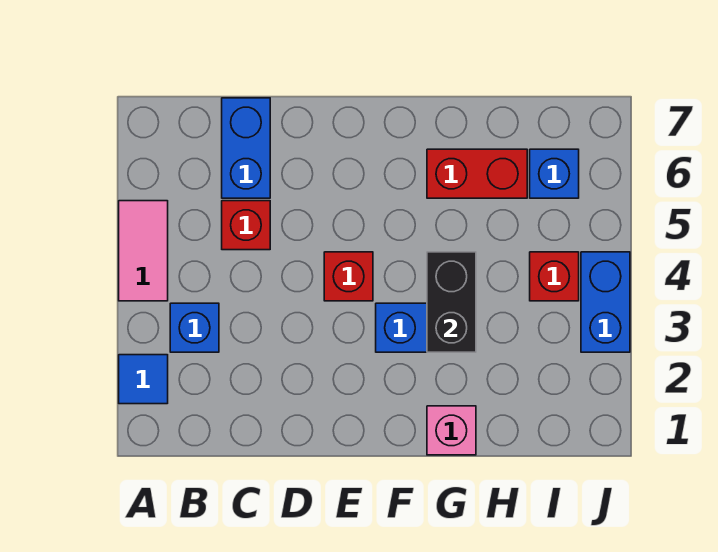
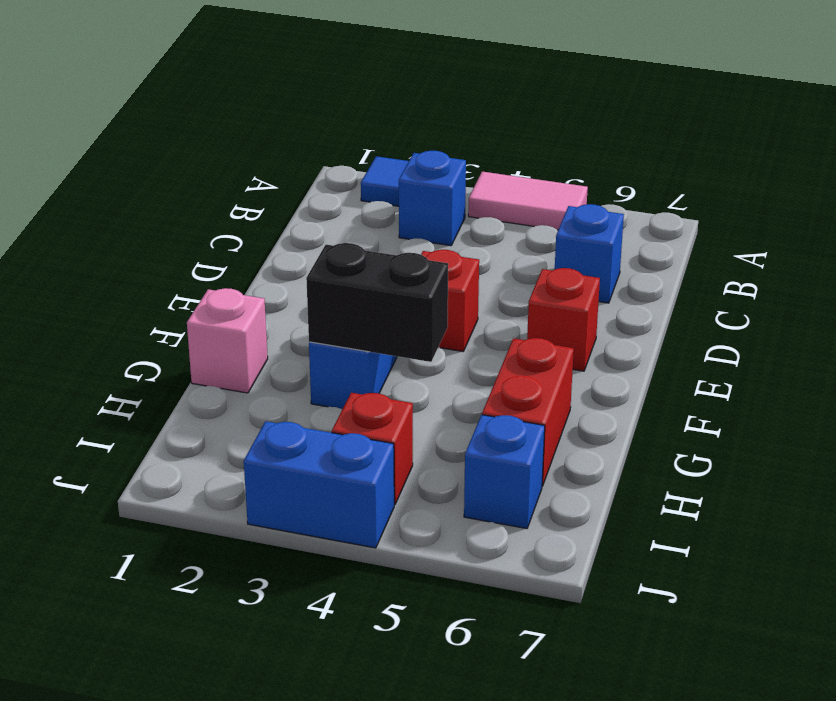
red 1x1 brick [222,201,270,250] -> red 1x1 brick moved to [527,268,600,371]
blue 1x2 brick [222,98,270,198] -> blue 1x1 brick [555,204,624,303]

